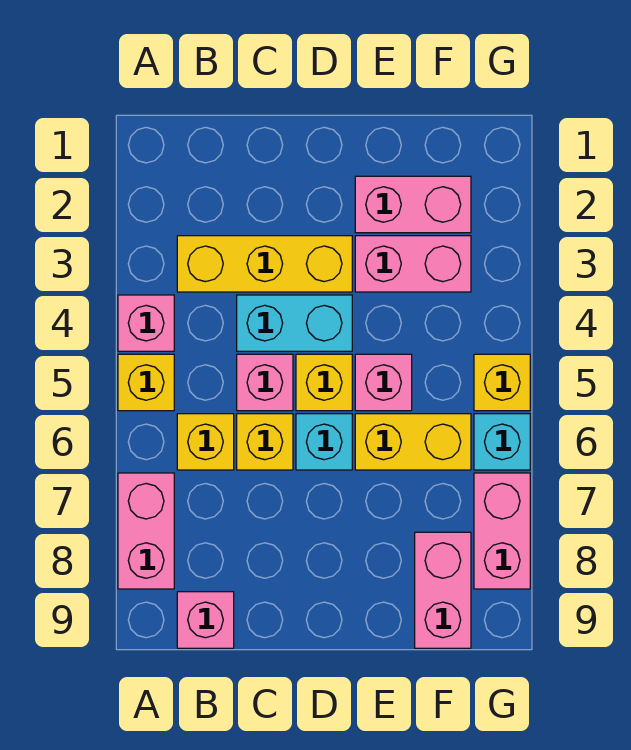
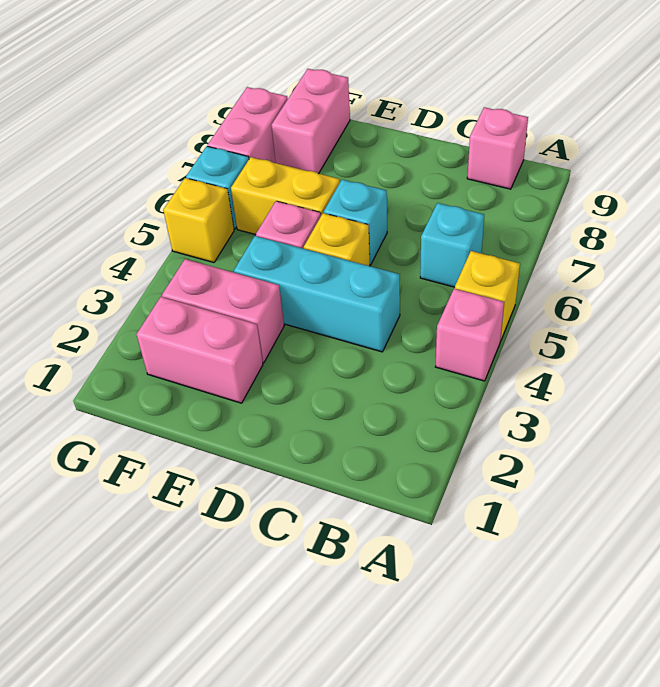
pink 1x2 brick [118,473,174,589] -> none
yellow 1x3 brick [177,236,352,292] -> none
yellow 1x1 brick [177,414,234,470] -> cyan 1x1 brick [420,203,484,287]
cyan 1x2 brick [237,295,352,351] -> cyan 1x3 brick [234,236,400,352]
pink 1x1 brick [237,354,293,411] -> none
yellow 1x1 brick [237,414,293,470] -> none

